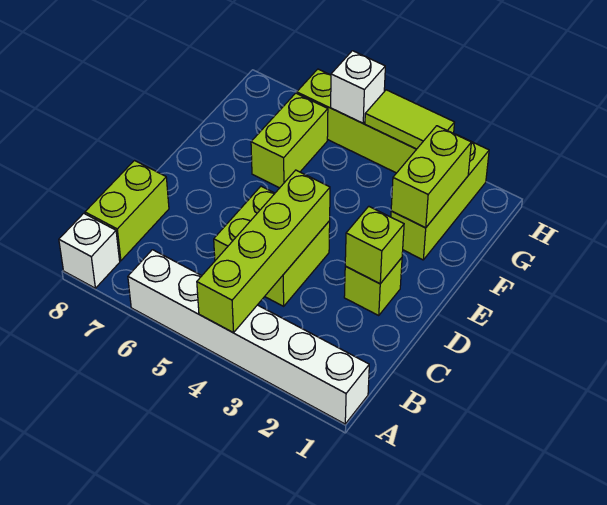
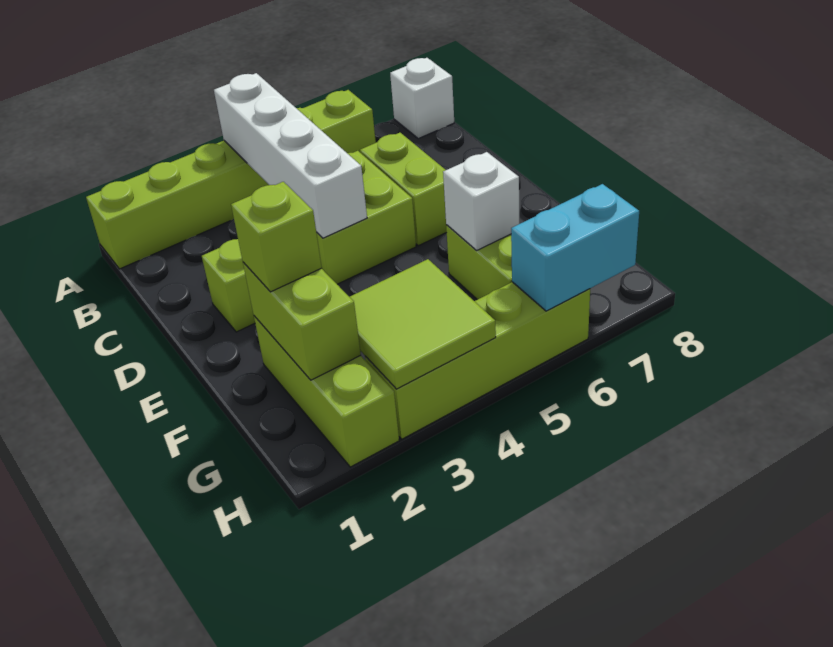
white 1x6 brick [128,250,369,424] -> lime 1x6 brick [86,90,376,269]
lime 1x4 brick [197,170,330,333] -> white 1x4 brick [214,73,367,238]
lime 1x2 brick [85,161,169,261] -> lime 1x2 brick moved to [360,132,447,246]
lime 1x1 brick [345,206,404,284] -> lime 1x1 brick moved to [231,182,322,292]
lime 1x2 tile [365,90,455,149] -> lime 2x2 tile [350,259,496,389]
white 1x1 brick [331,51,385,123] -> white 1x1 brick moved to [443,152,519,250]
none -> cyan 1x2 brick [511,184,639,311]

